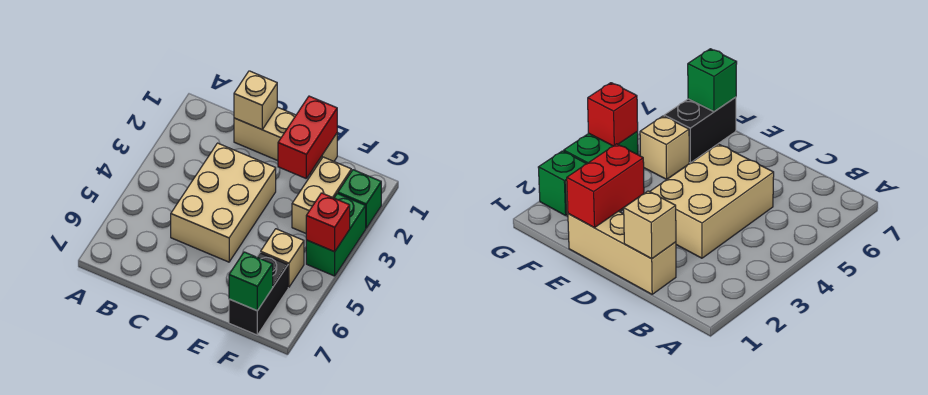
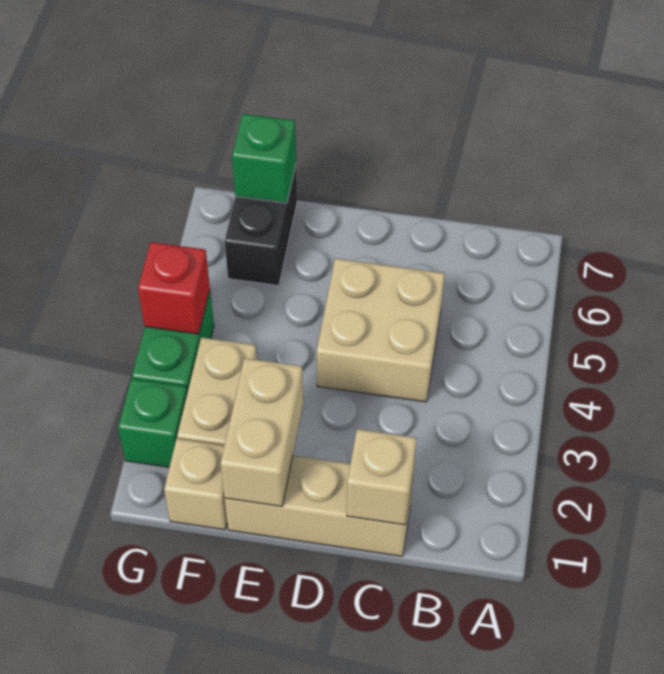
tan 2x3 brick [171,143,276,262] -> tan 2x2 brick [317,258,445,402]
red 1x2 brick [278,96,337,178] -> tan 1x2 brick [220,358,303,507]
tan 1x1 brick [261,229,304,287] -> tan 1x1 brick moved to [164,439,227,530]

